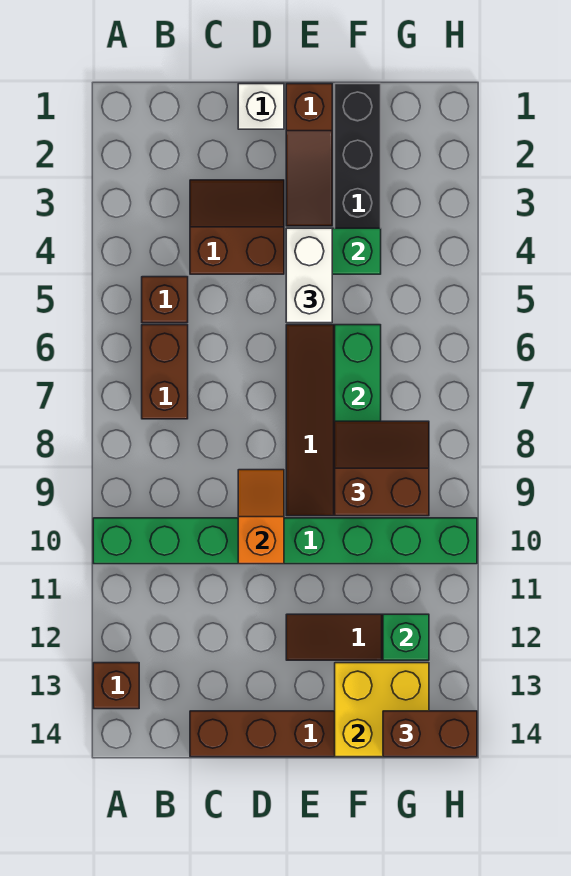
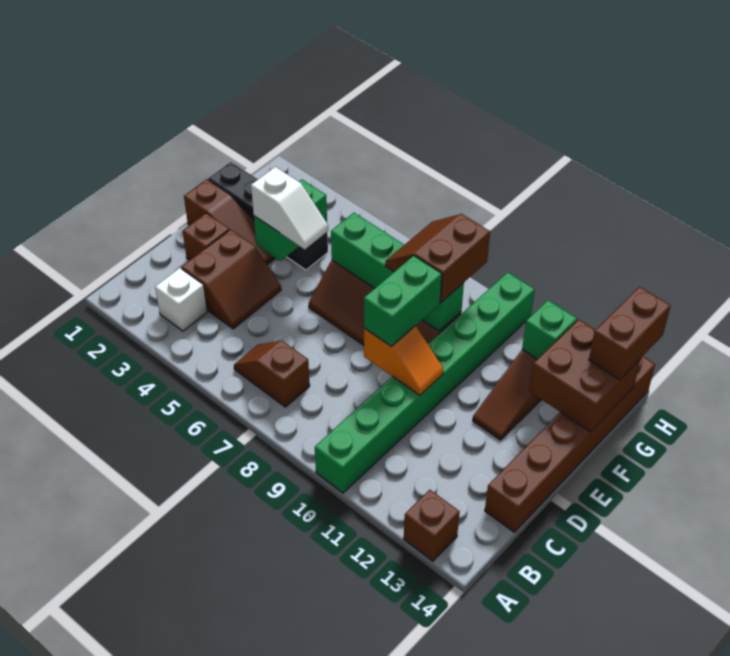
brown 1x1 brick [142,277,188,323] -> brown 1x1 brick moved to [183,213,229,260]
brown 1x2 brick [142,325,188,419] -> brown 1x2 slope [234,341,310,407]
brown 2x2 slope [190,180,284,274] -> brown 2x2 slope turned to [181,230,281,329]
white 1x1 brick [238,84,284,129] -> white 1x1 brick moved to [155,268,207,331]
orange 1x2 slope [238,470,284,564] -> orange 1x2 slope turned to [364,326,443,395]
none -> green 1x2 brick [364,256,442,346]
white 1x2 brick [286,228,332,323] -> white 1x2 slope [251,167,328,249]
yellow 2x2 brick [335,663,429,757] -> brown 2x2 brick [529,320,641,432]

